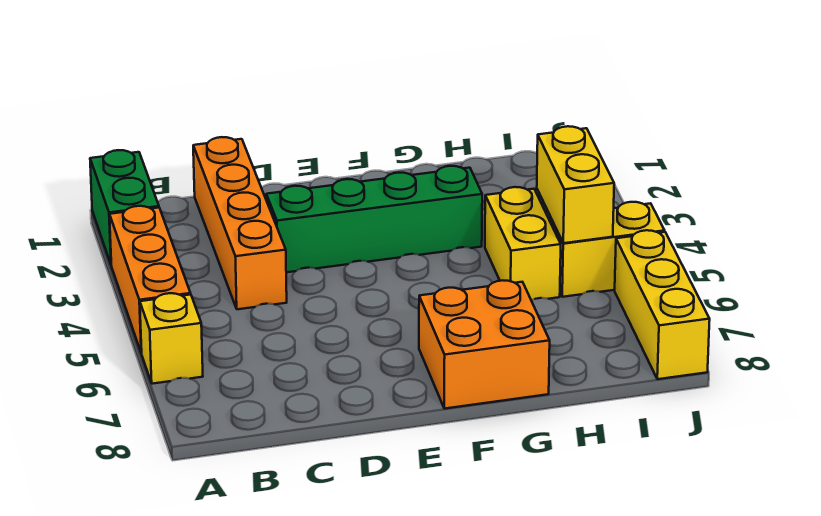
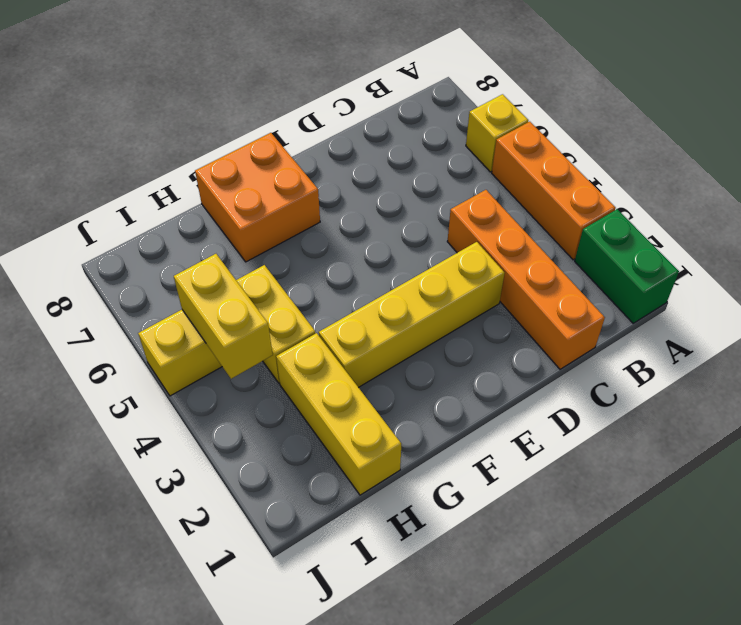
green 1x4 brick [266,166,482,272] -> yellow 1x4 brick [319,242,505,387]
yellow 1x3 brick [615,230,710,379] -> yellow 1x3 brick moved to [276,333,401,495]

